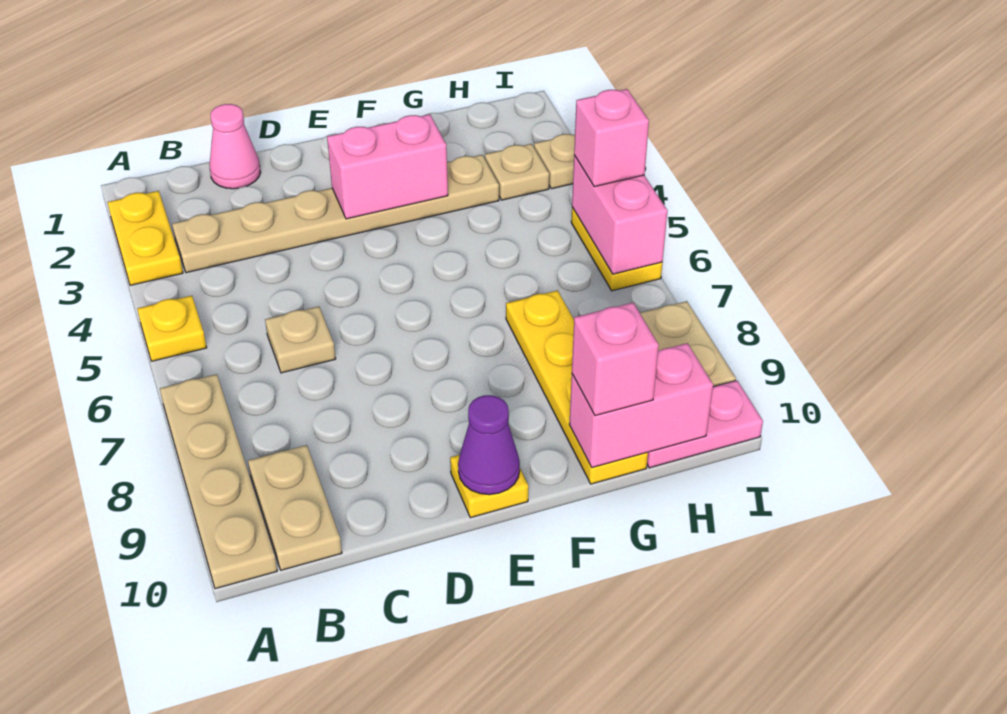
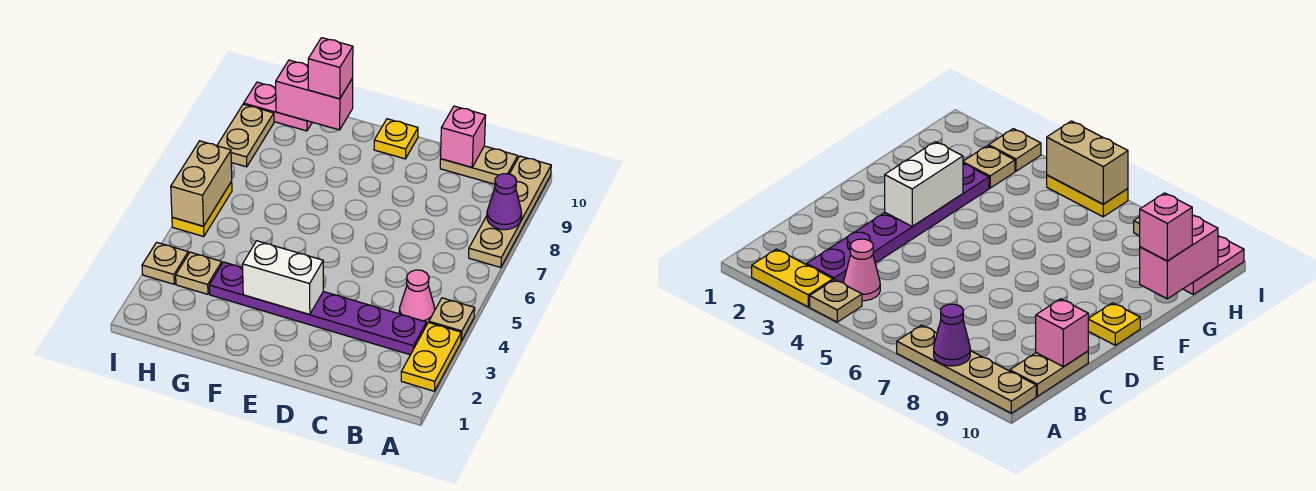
yellow 1x1 plate [137,296,207,361] -> none
tan 1x6 plate [172,155,499,273] -> purple 1x6 plate [209,262,427,355]
tan 1x2 plate [248,445,342,570] -> tan 1x2 plate turned to [440,146,518,184]
pink 1x1 cone [209,104,261,189] -> pink 1x1 cone moved to [399,270,435,324]
tan 1x1 plate [265,306,336,373] -> tan 1x1 plate moved to [429,298,475,341]
pink 1x2 brick [327,114,448,219] -> white 1x2 brick [243,241,323,315]
purple 1x1 cone [458,395,520,495] -> purple 1x1 cone moved to [487,174,522,230]
yellow 1x4 plate [506,290,648,484] -> none
pink 1x2 brick [572,155,667,274] -> tan 1x2 brick [171,141,232,226]
pink 1x1 brick [574,89,649,187] -> pink 1x1 brick moved to [441,106,486,167]

